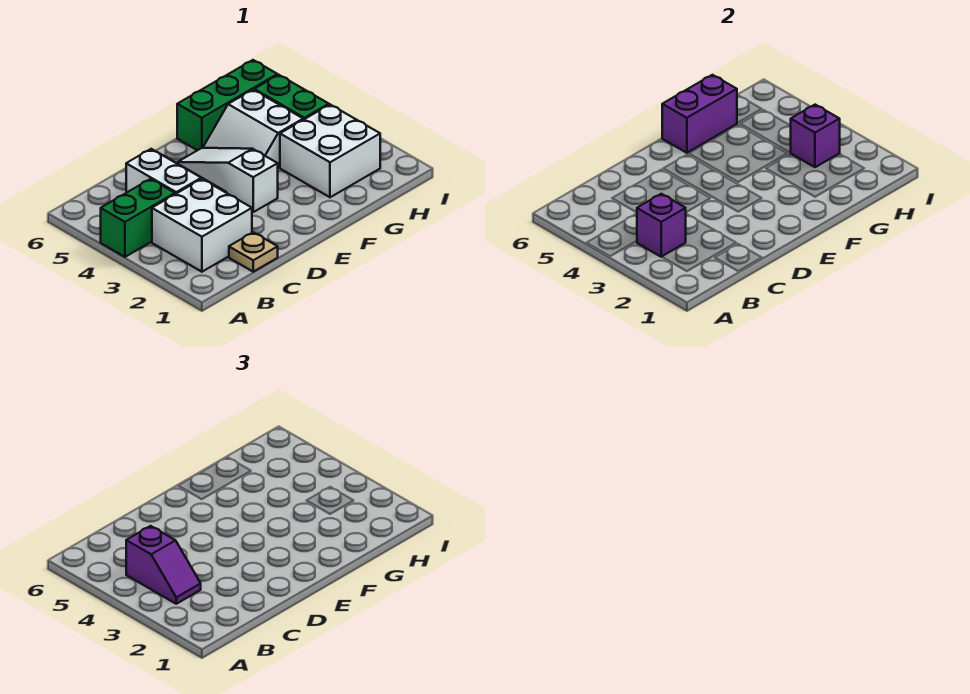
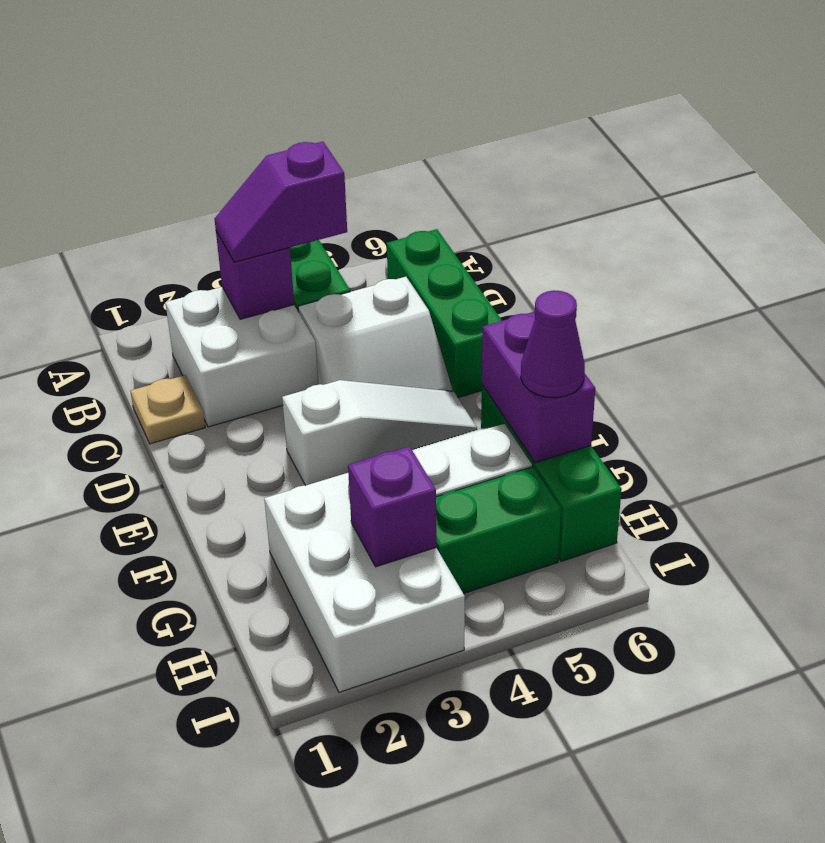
none -> green 1x3 brick [387,229,502,398]
white 2x2 brick [280,105,380,197] -> white 2x3 brick [264,473,465,692]
none -> purple 1x1 cone [521,290,585,398]

